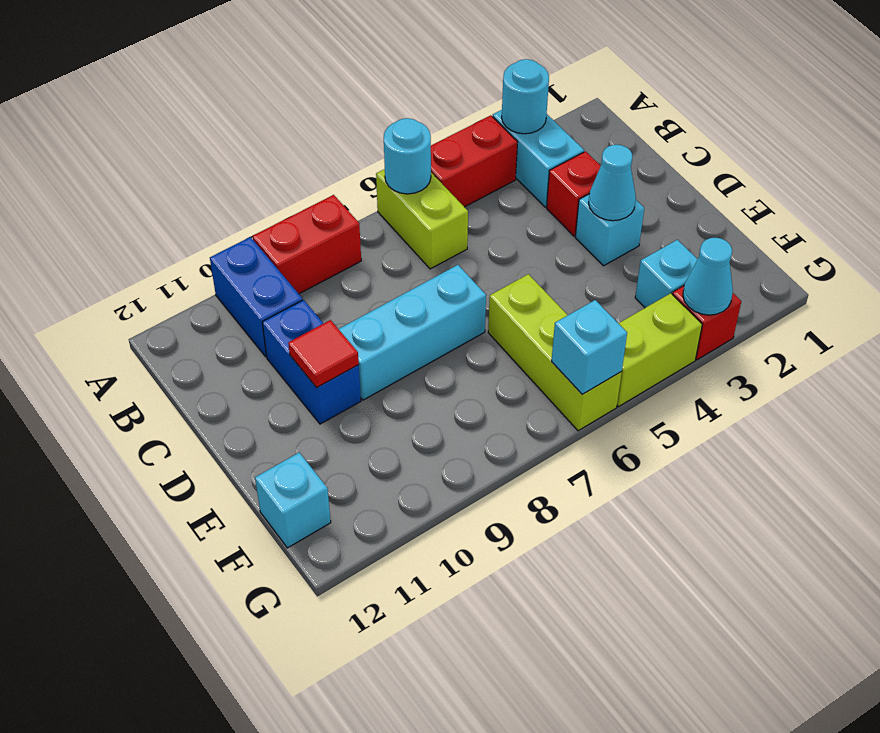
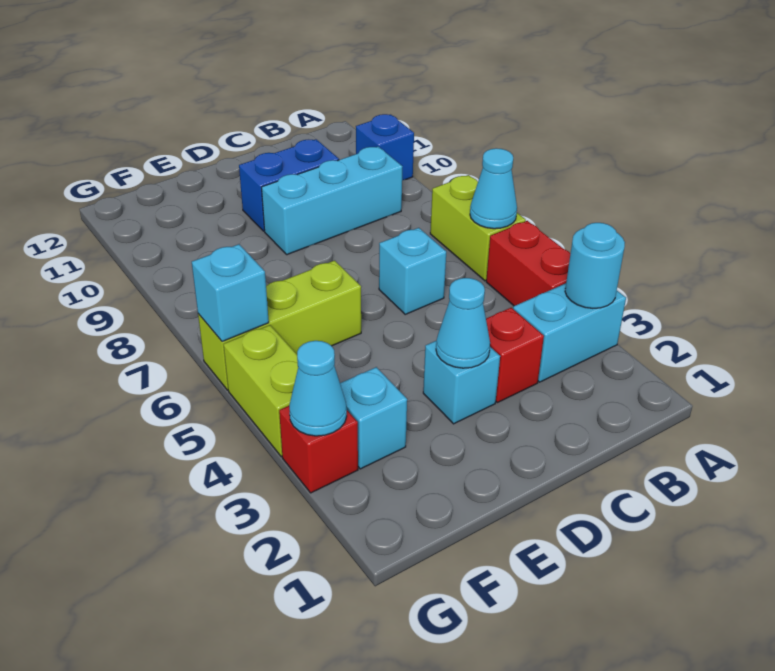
lime 1x2 brick [376,169,468,269] -> lime 1x2 brick turned to [430,175,526,281]
cyan 1x1 round brick [384,118,431,194] -> cyan 1x1 cone [470,148,517,229]
red 1x2 brick [253,195,361,294] -> none
blue 1x2 brick [210,237,303,357] -> blue 1x1 brick [356,114,414,180]
cyan 1x3 brick [339,265,486,400] -> cyan 1x3 brick turned to [262,147,403,255]
red 1x1 tile [288,320,359,388] -> none
cyan 1x1 brick [255,453,331,548] -> cyan 1x1 brick moved to [379,228,446,314]

